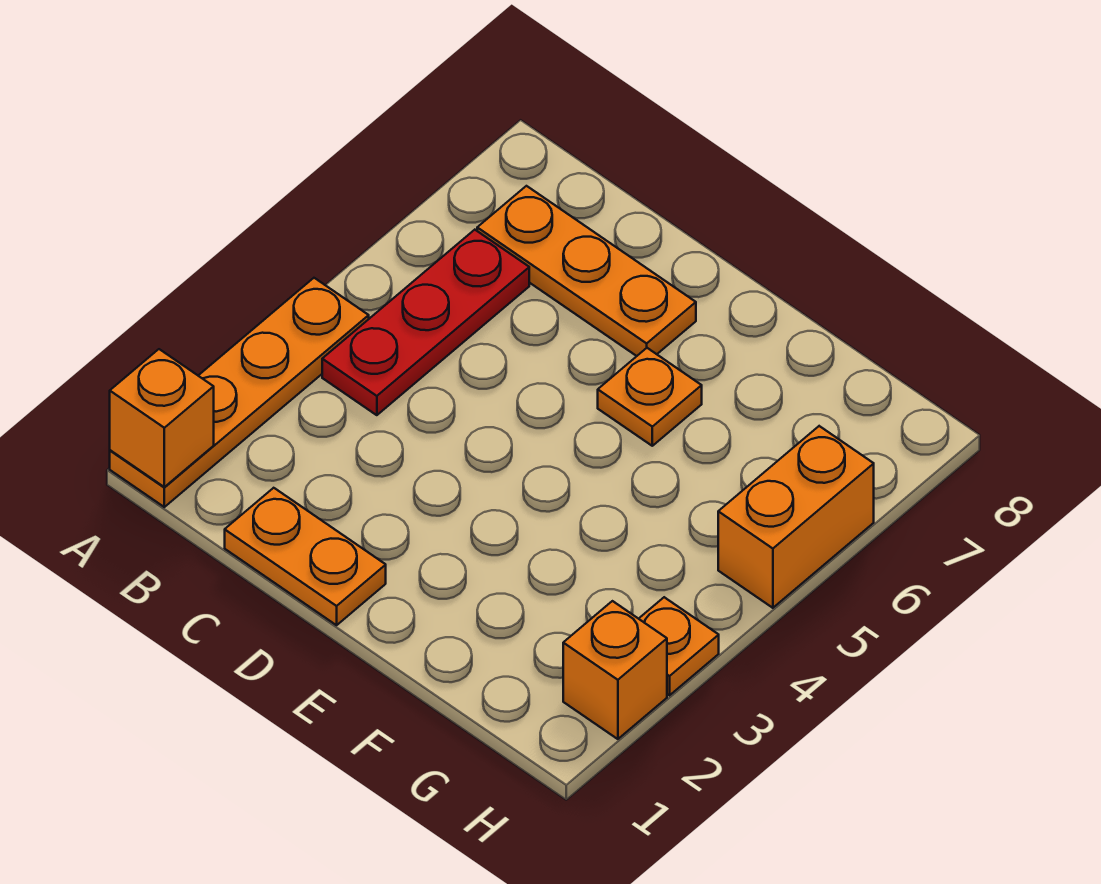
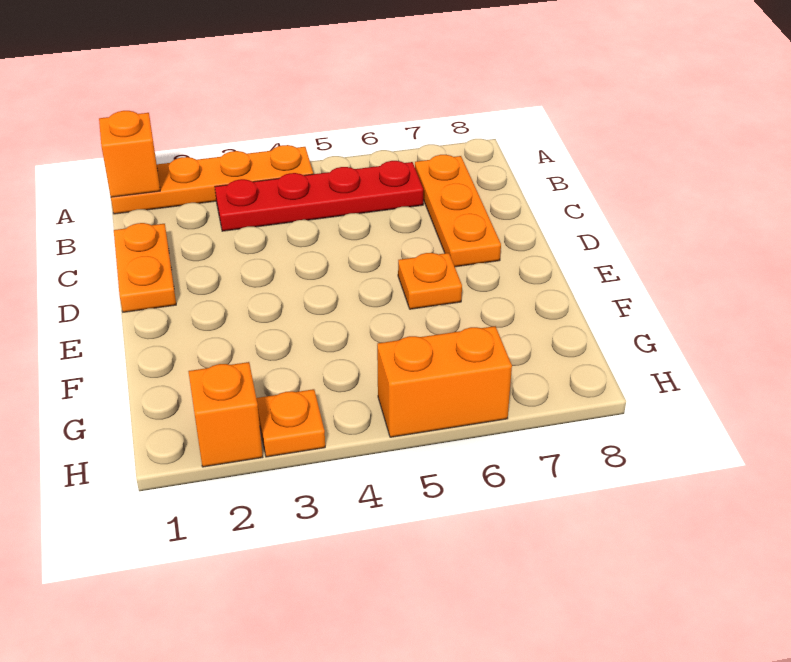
red 1x3 plate [322,230,529,415] -> red 1x4 plate [215,161,423,231]

